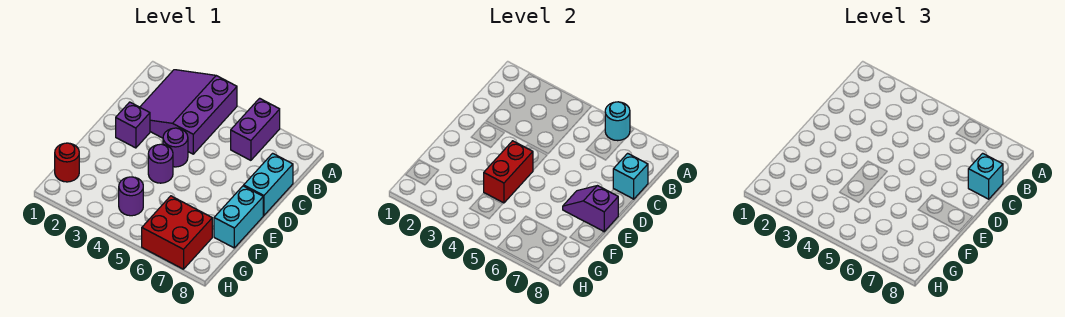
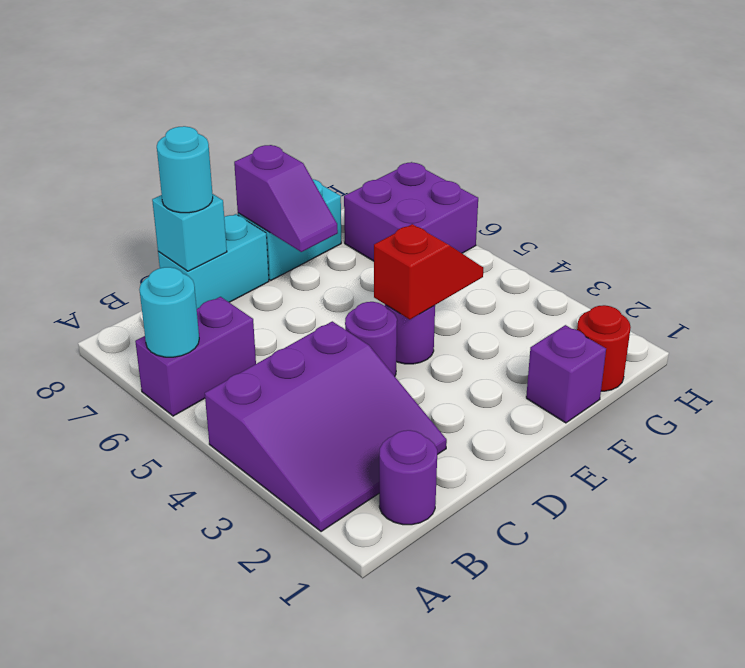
cyan 1x1 brick [968,153,1003,199] -> cyan 1x1 round brick [157,126,213,213]
purple 1x1 brick [116,102,150,148] -> purple 1x1 brick moved to [526,325,606,423]
red 1x2 brick [484,141,533,203] -> red 1x2 slope [374,224,483,320]
purple 1x1 round brick [119,177,143,216] -> purple 1x1 round brick moved to [379,430,437,525]
red 2x2 brick [142,196,212,269] -> purple 2x2 brick [344,162,478,261]

